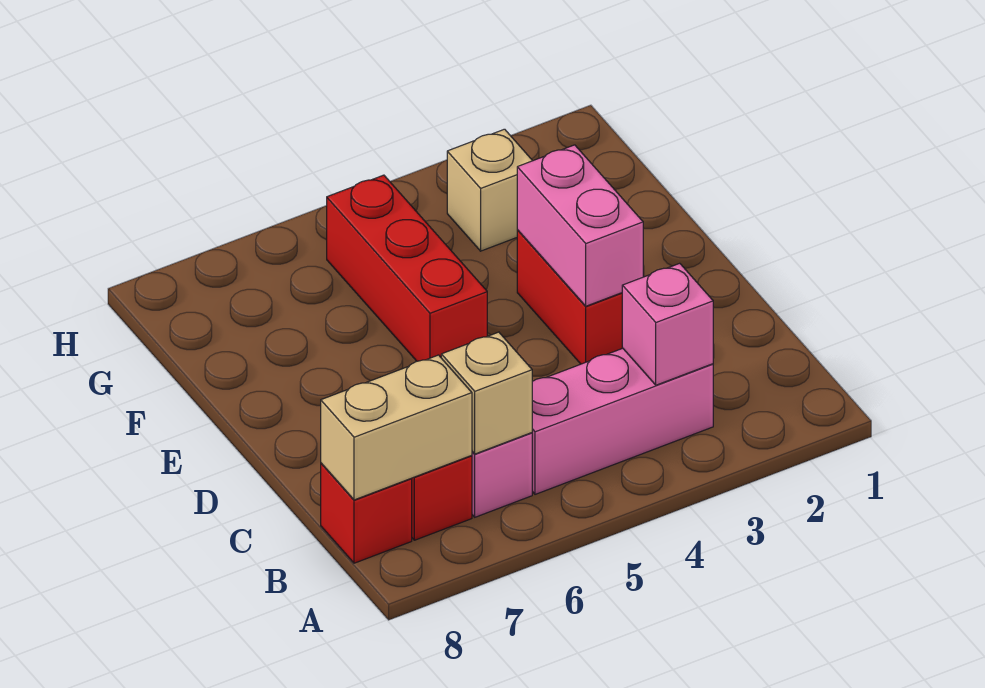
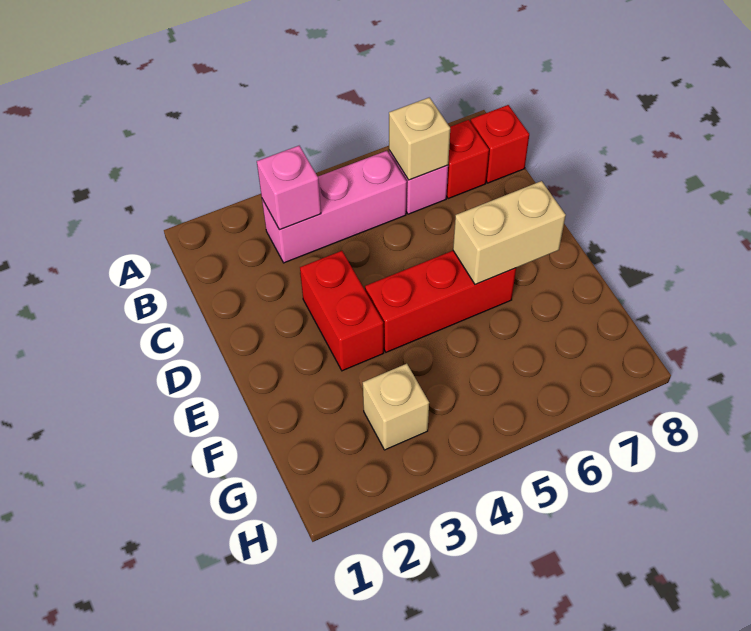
tan 1x2 brick [321,355,472,500] -> tan 1x2 brick moved to [453,181,566,285]
pink 1x2 brick [517,145,643,306] -> none
red 1x3 brick [327,175,487,361] -> red 1x3 brick turned to [365,251,516,352]

